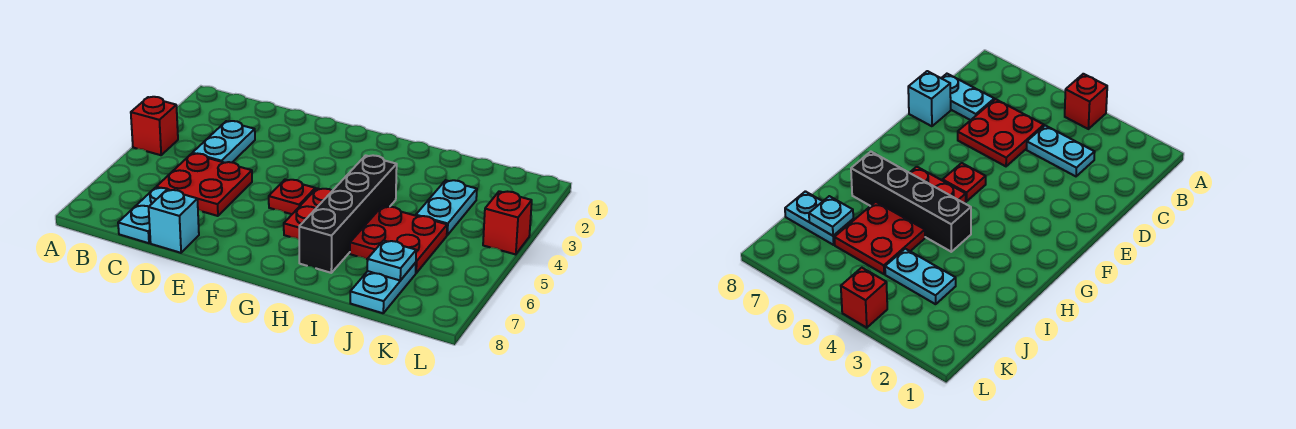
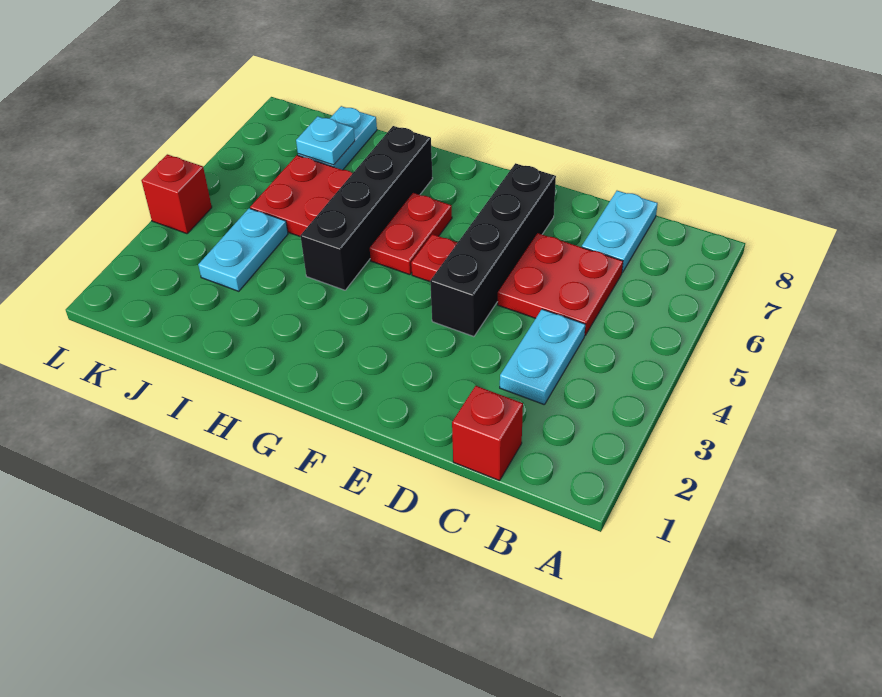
red 1x1 brick [131,97,178,155] -> red 1x1 brick moved to [452,386,523,481]
cyan 1x1 brick [149,190,199,253] -> none
none -> black 1x4 brick [430,163,556,337]

